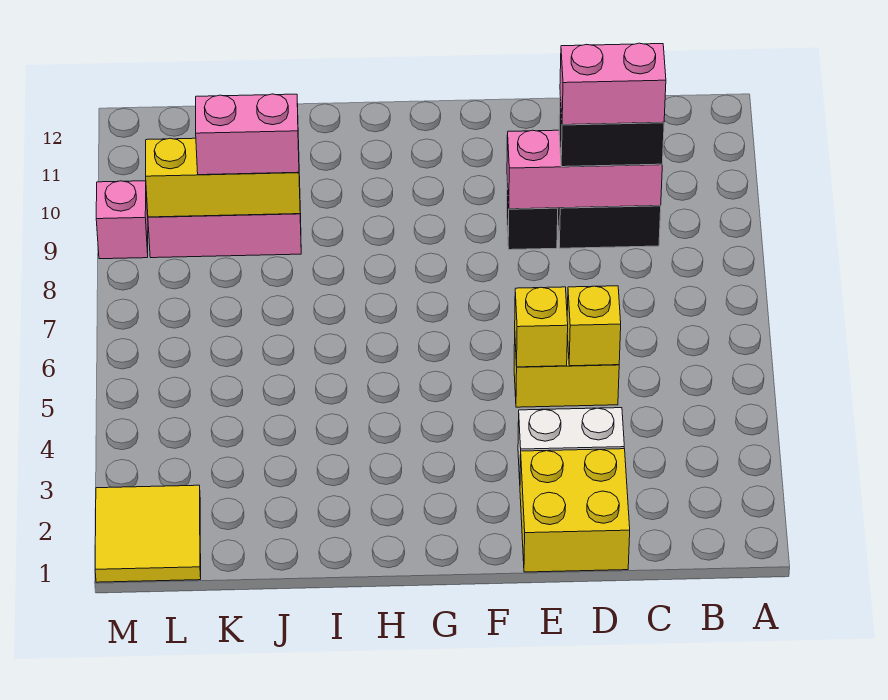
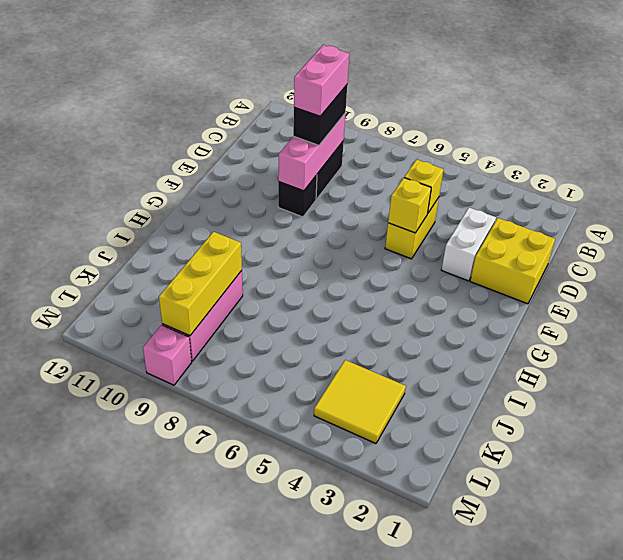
pink 1x2 brick [196,94,299,175] -> none
yellow 2x2 tile [95,485,201,582] -> yellow 2x2 tile moved to [314,360,406,444]

